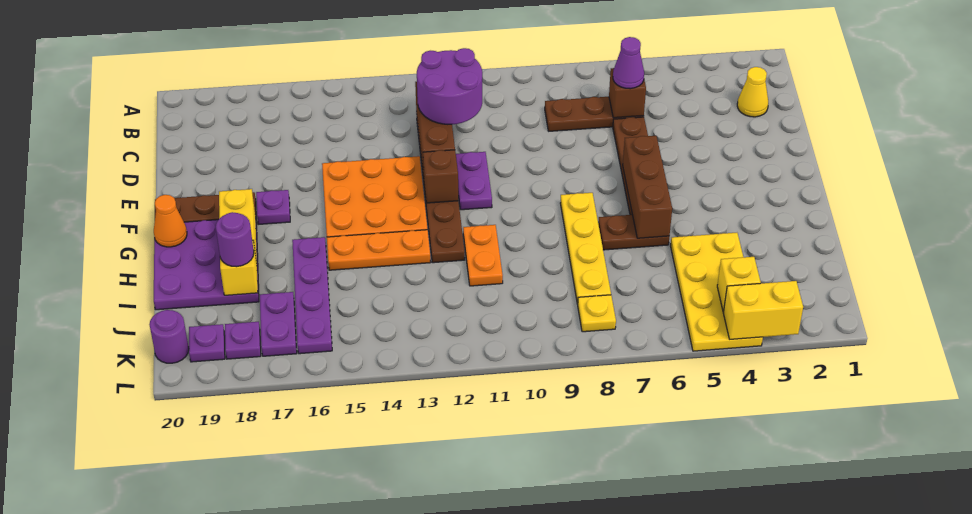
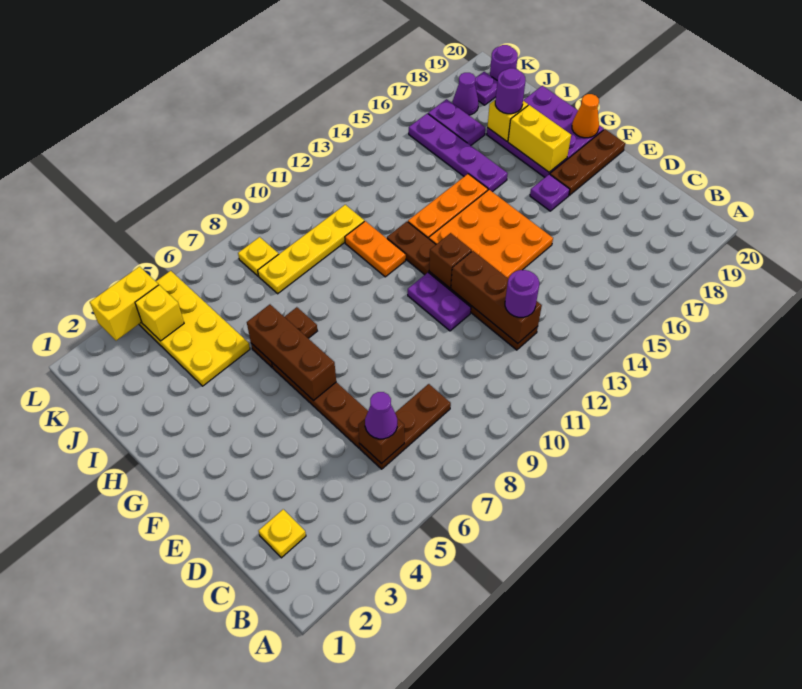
yellow 1x1 cone [737,67,768,117] -> yellow 1x1 plate [258,509,306,558]
purple 2x2 round brick [417,48,482,124] -> purple 1x1 round brick [505,270,539,317]
yellow 1x4 plate [560,193,611,304] -> yellow 1x4 plate turned to [258,205,364,294]
purple 1x1 plate [225,322,261,359] -> purple 1x1 cone [453,73,479,115]

